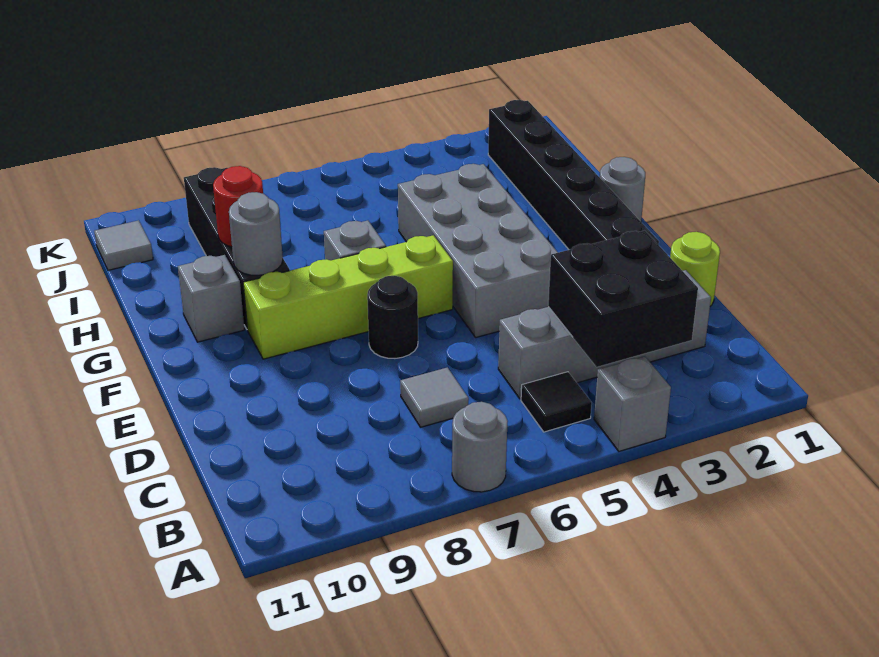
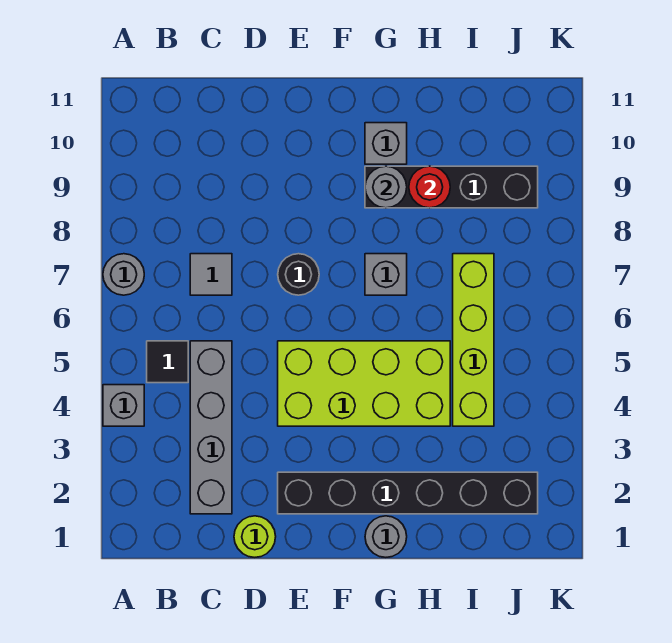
black 2x2 brick [548,230,698,367] -> none
grey 2x4 brick [398,164,558,337] -> lime 2x4 brick [278,341,450,426]
lime 1x4 brick [243,235,453,359] -> lime 1x4 brick moved to [453,254,494,426]
grey 1x1 tile [94,220,153,270] -> none

